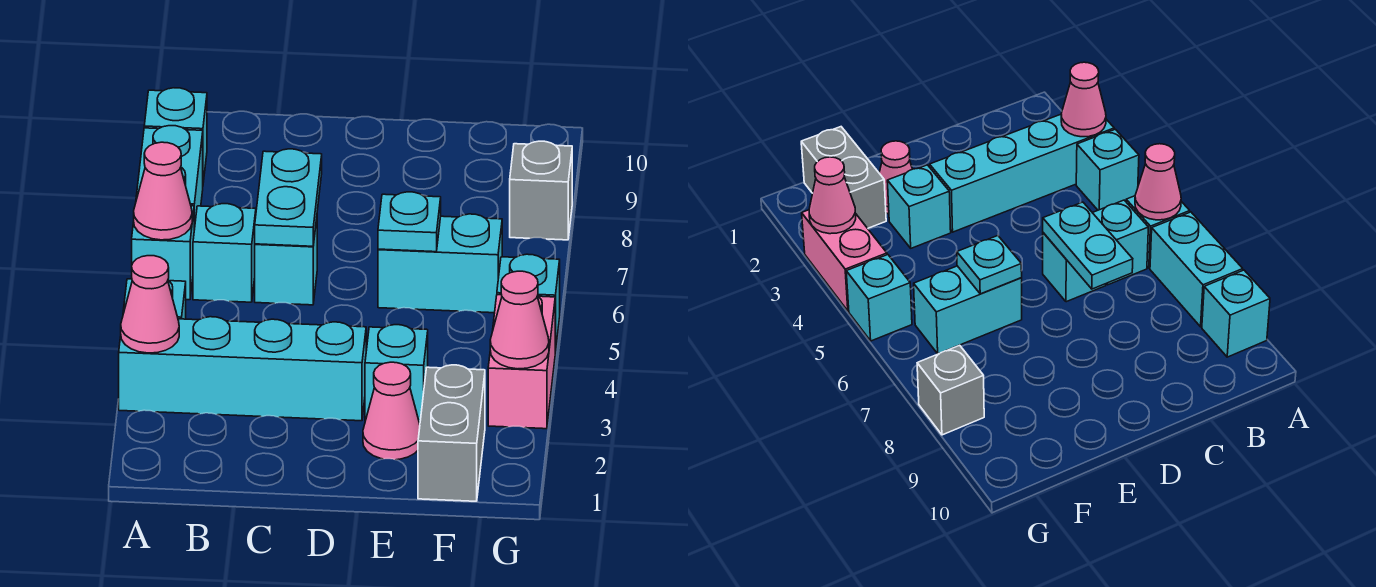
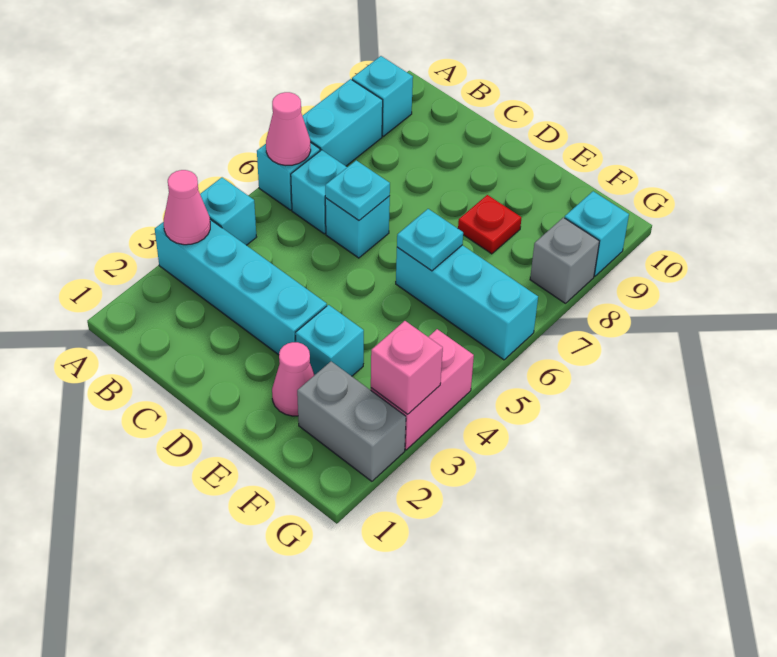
cyan 1x2 plate [255,149,322,246] -> cyan 1x1 plate [325,160,390,220]
cyan 1x2 brick [378,214,502,313] -> cyan 1x3 brick [396,245,538,360]
none -> red 1x1 plate [458,195,521,254]
grey 1x2 brick [418,365,485,501] -> grey 1x2 brick turned to [297,361,406,481]
pink 1x1 cone [490,271,549,369] -> pink 1x1 brick [371,321,443,414]
cyan 1x1 brick [497,254,560,353] -> cyan 1x1 brick moved to [565,191,629,276]

